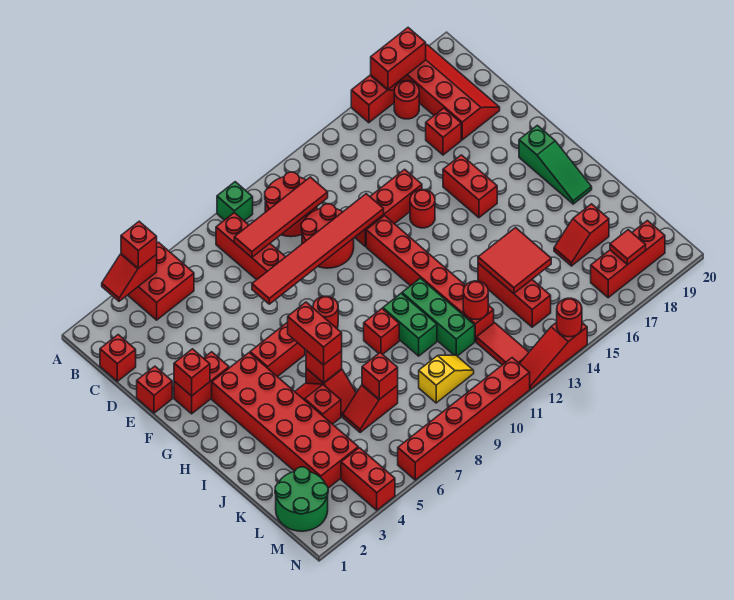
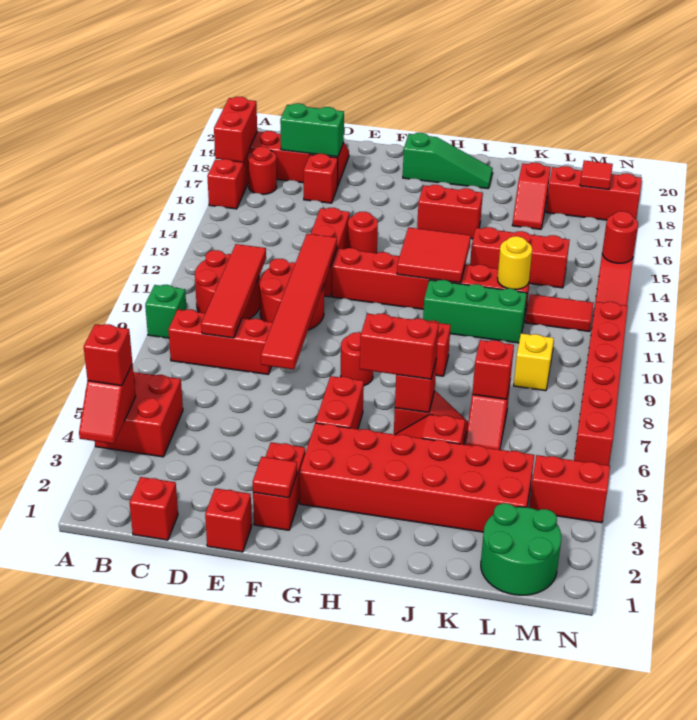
red 1x1 brick [174,349,210,396] -> red 1x1 tile [253,457,297,498]
red 1x2 brick [443,155,497,218] -> red 1x2 brick moved to [417,185,483,239]
green 1x2 brick [383,293,437,356] -> green 1x2 brick moved to [280,103,344,157]
red 2x2 tile [478,228,551,293] -> red 2x2 tile moved to [397,227,471,283]
red 1x1 round brick [463,281,488,320] -> yellow 1x1 round brick [497,236,532,289]
red 1x3 brick [591,221,665,298] -> red 1x3 brick turned to [546,166,642,220]

